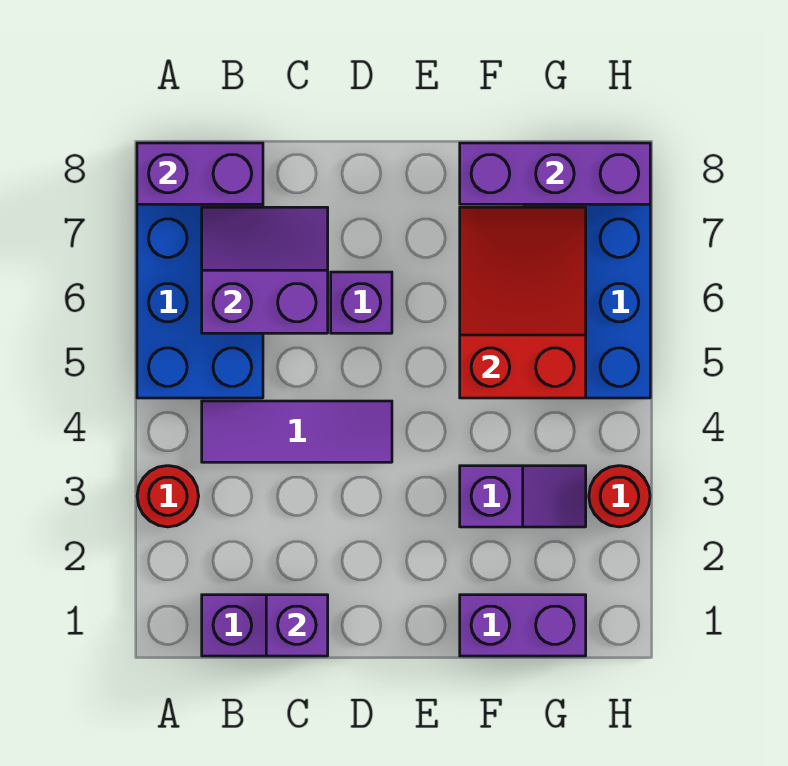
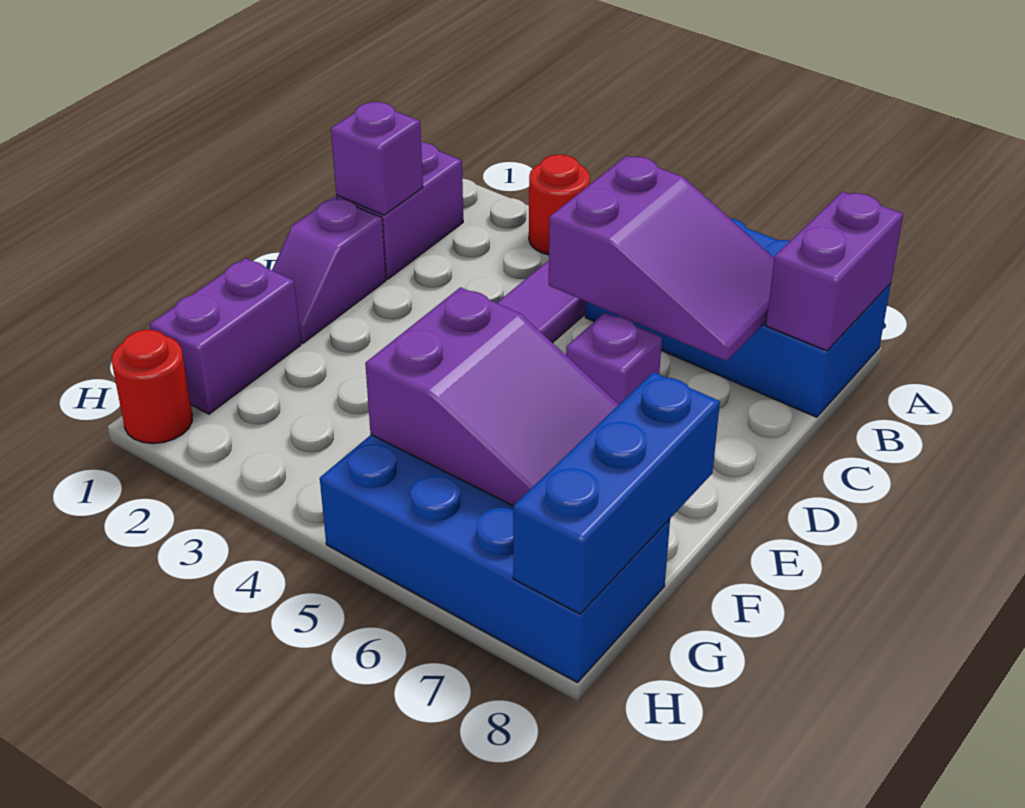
purple 2x2 slope [202,207,328,333] -> purple 2x3 slope [549,156,774,361]
purple 1x2 slope [460,466,586,527] -> purple 1x2 slope moved to [272,197,386,343]
red 2x3 slope [460,207,586,398] -> purple 2x3 slope [365,287,619,506]
purple 1x3 brick [460,143,650,204] -> blue 1x3 brick [513,372,720,614]
red 1x1 round brick [589,466,650,527] -> red 1x1 round brick moved to [112,330,192,444]

